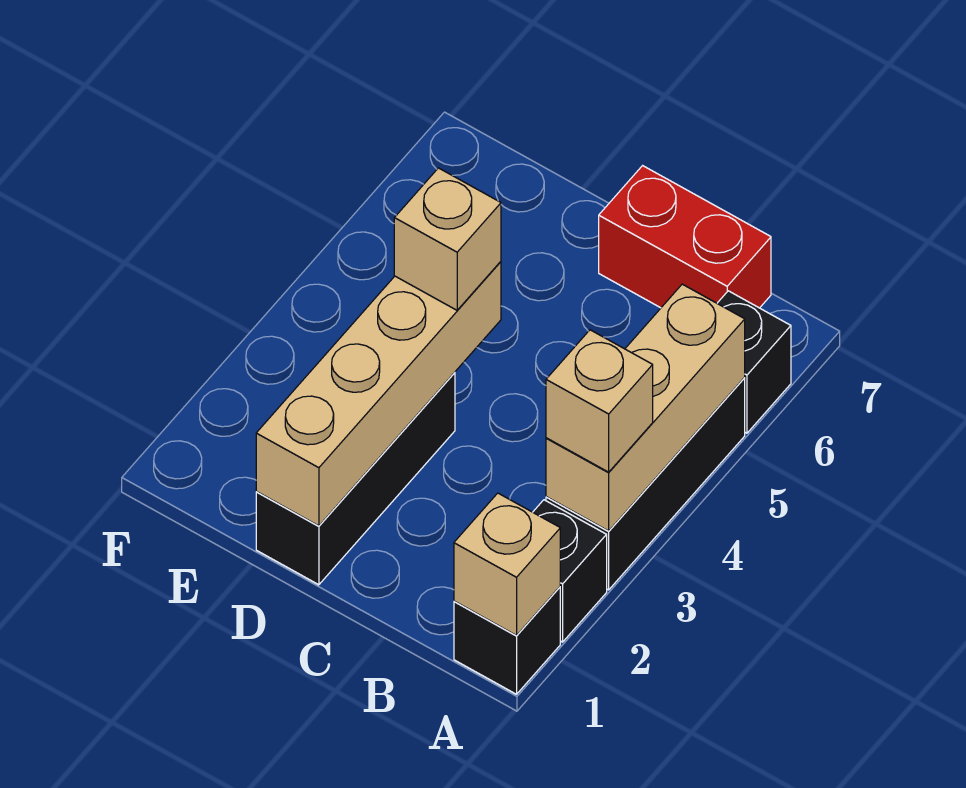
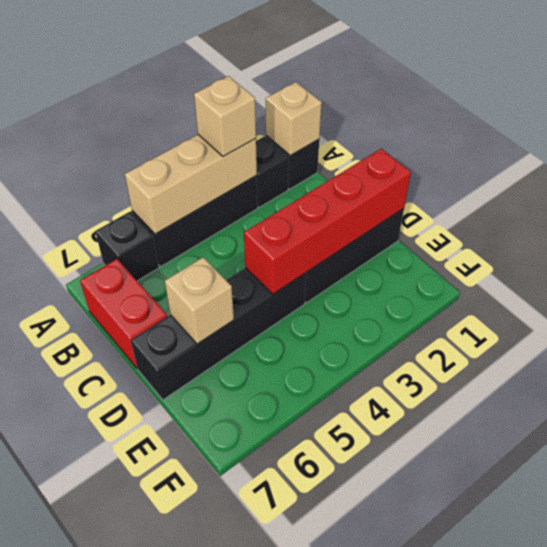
tan 1x4 brick [256,262,501,526] -> red 1x4 brick [244,149,411,294]
none -> black 1x4 brick [131,268,306,400]
tan 1x1 brick [394,168,501,310] -> tan 1x1 brick moved to [165,257,234,344]

